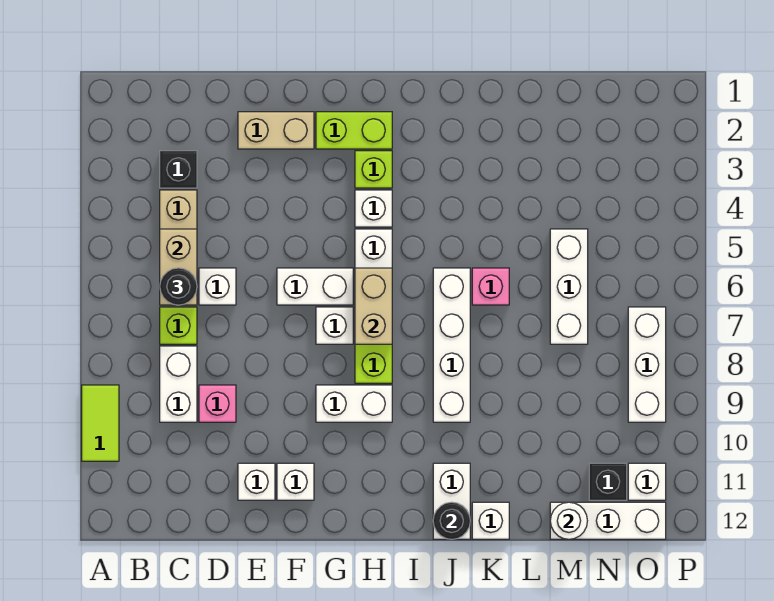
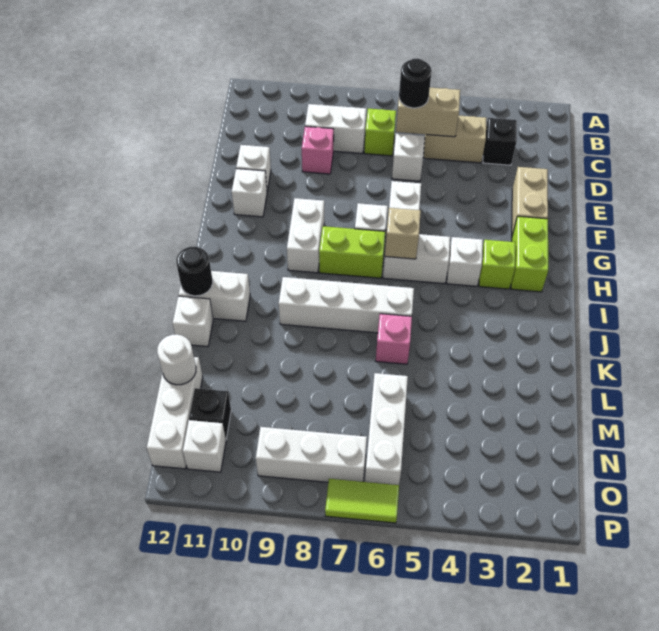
lime 1x2 tile [82,385,119,461] -> lime 1x2 tile moved to [325,479,399,523]
tan 1x2 brick [355,268,392,344] -> tan 1x1 brick [385,208,421,259]
white 1x3 brick [550,229,588,344] -> white 1x3 brick turned to [365,373,408,485]

